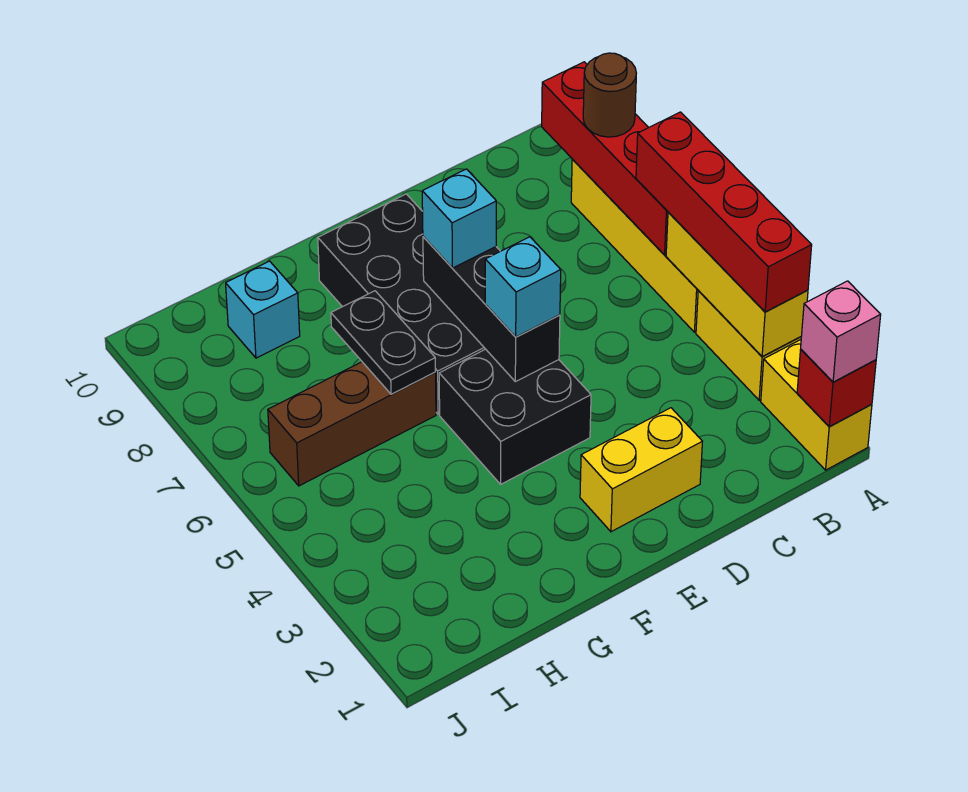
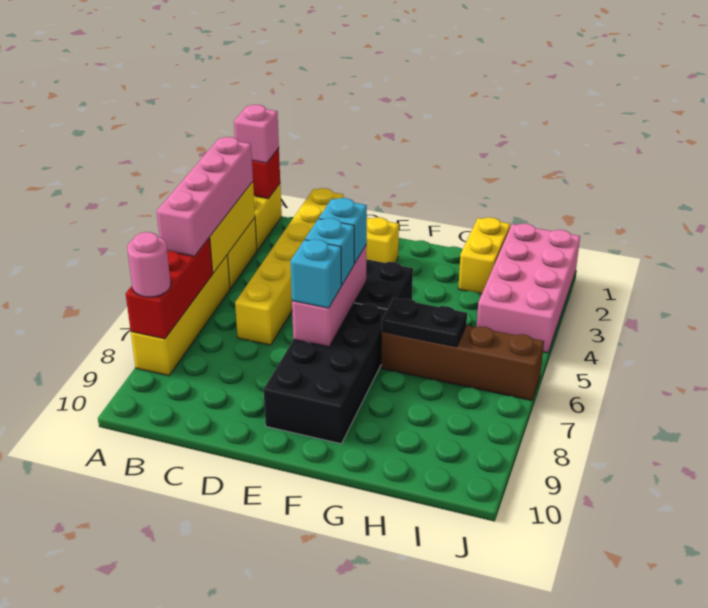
red 1x4 brick [636,112,812,312] -> pink 1x4 brick [157,137,253,256]
red 1x4 brick [542,62,668,255] -> red 1x3 brick [126,238,213,339]
brown 1x1 round brick [583,53,636,137] -> pink 1x1 round brick [127,232,171,297]
none -> yellow 1x6 brick [235,188,344,345]
black 1x3 brick [423,237,560,382] -> pink 1x3 brick [292,245,367,347]
brown 1x3 brick [268,362,436,486] -> brown 1x4 brick [381,325,544,400]
black 1x2 plate [331,291,435,394] -> black 1x2 plate turned to [382,298,467,347]
none -> yellow 1x2 brick [458,217,510,294]
cyan 1x1 brick [226,261,300,358] -> cyan 1x1 brick moved to [305,218,354,285]
none -> pink 2x4 brick [477,224,580,353]

